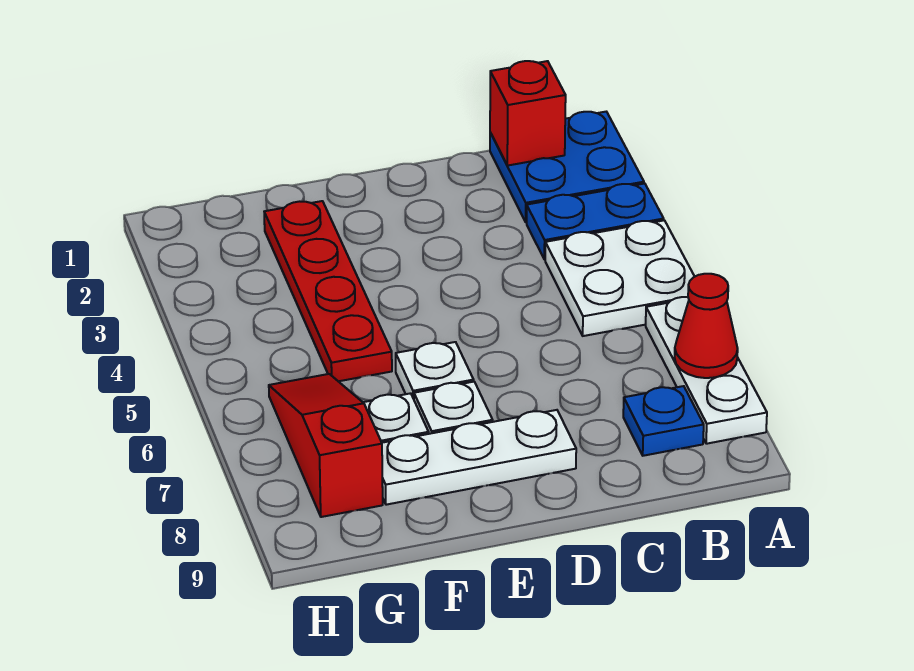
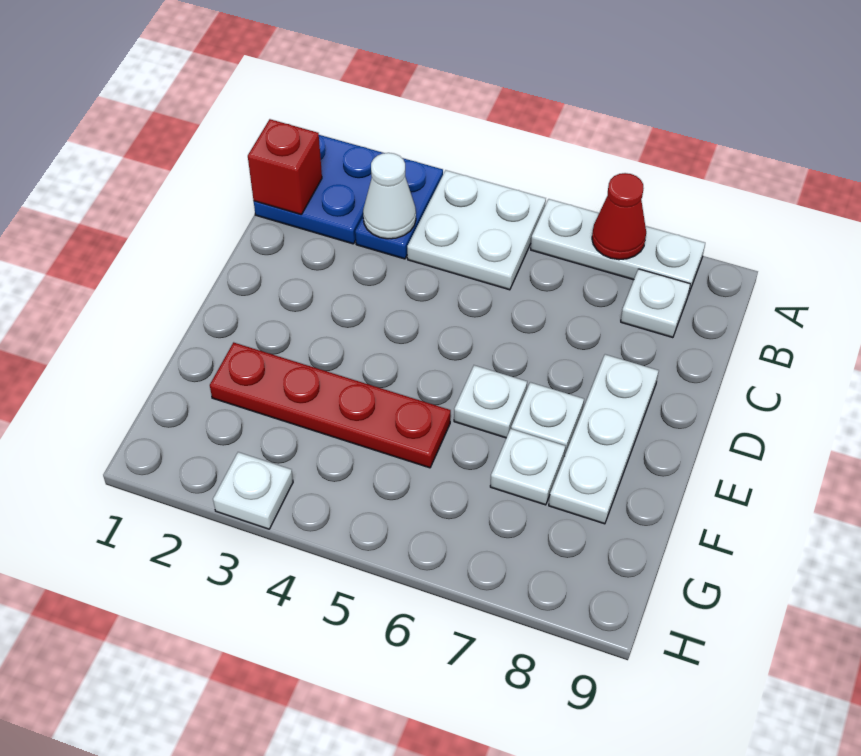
none -> white 1x1 cone [363,153,416,239]
blue 1x1 plate [623,386,704,456] -> white 1x1 plate [621,269,690,338]
red 1x3 slope [269,374,383,517] -> none
none -> white 1x1 plate [213,452,293,529]

